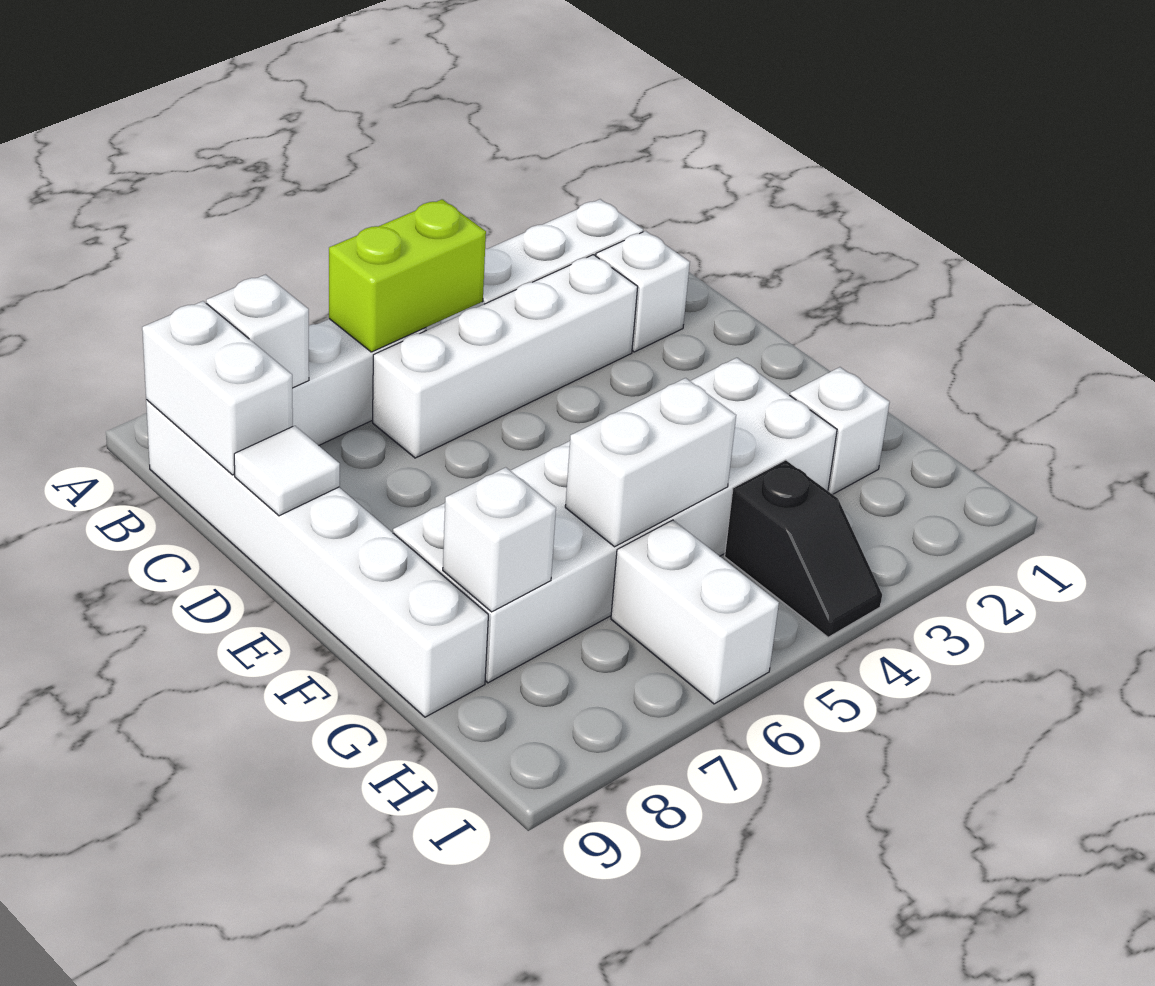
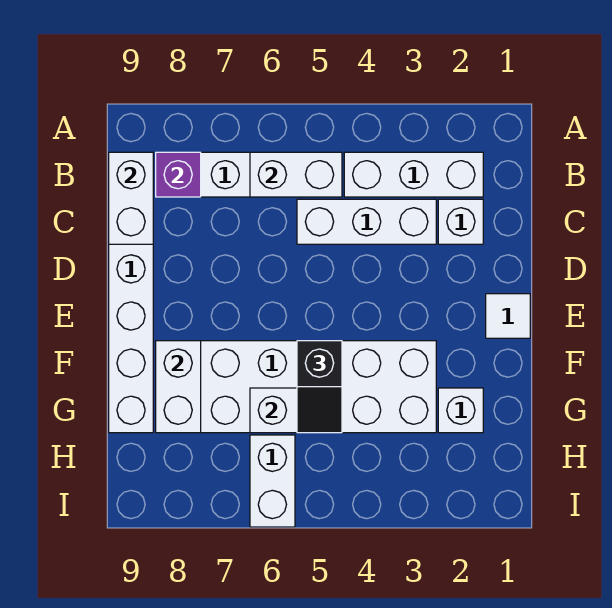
lime 1x2 brick [329,199,486,352] -> white 1x2 brick [250,152,342,197]
white 1x1 brick [206,275,309,388] -> purple 1x1 brick [156,152,201,197]
white 1x4 brick [373,255,638,458] -> white 1x3 brick [297,199,436,244]
white 1x1 tile [234,426,340,516] -> white 1x1 tile moved to [486,294,530,338]
white 1x1 brick [443,467,556,612] -> white 1x2 brick [156,341,201,433]
black 1x2 slope [725,460,882,637] -> black 1x2 slope moved to [297,341,342,433]

